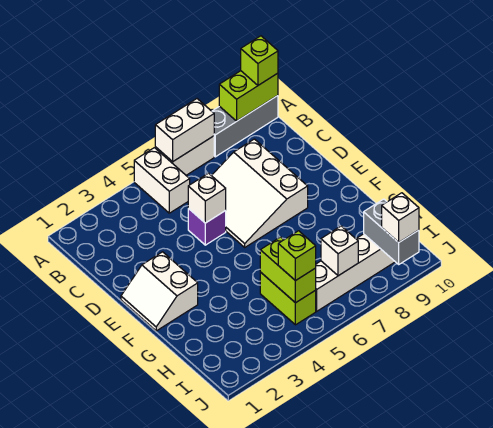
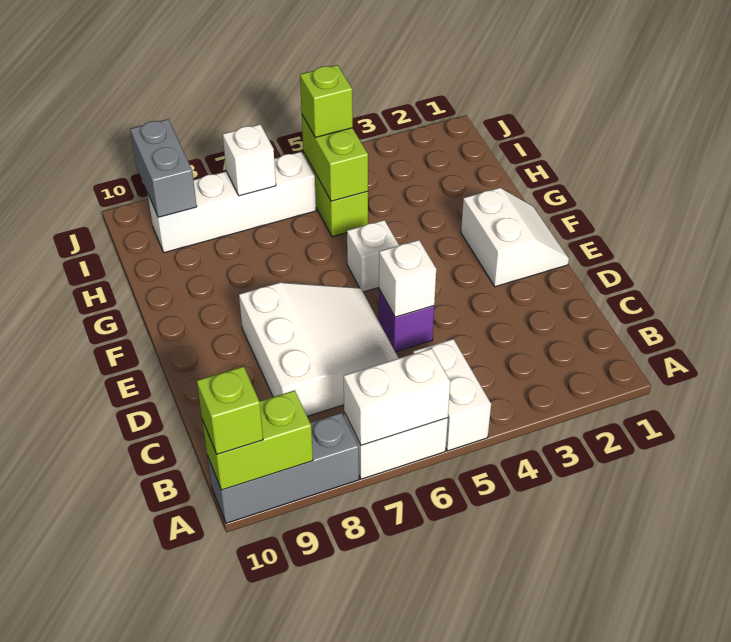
white 1x1 brick [382,193,419,242] -> white 1x1 brick moved to [347,220,399,292]

